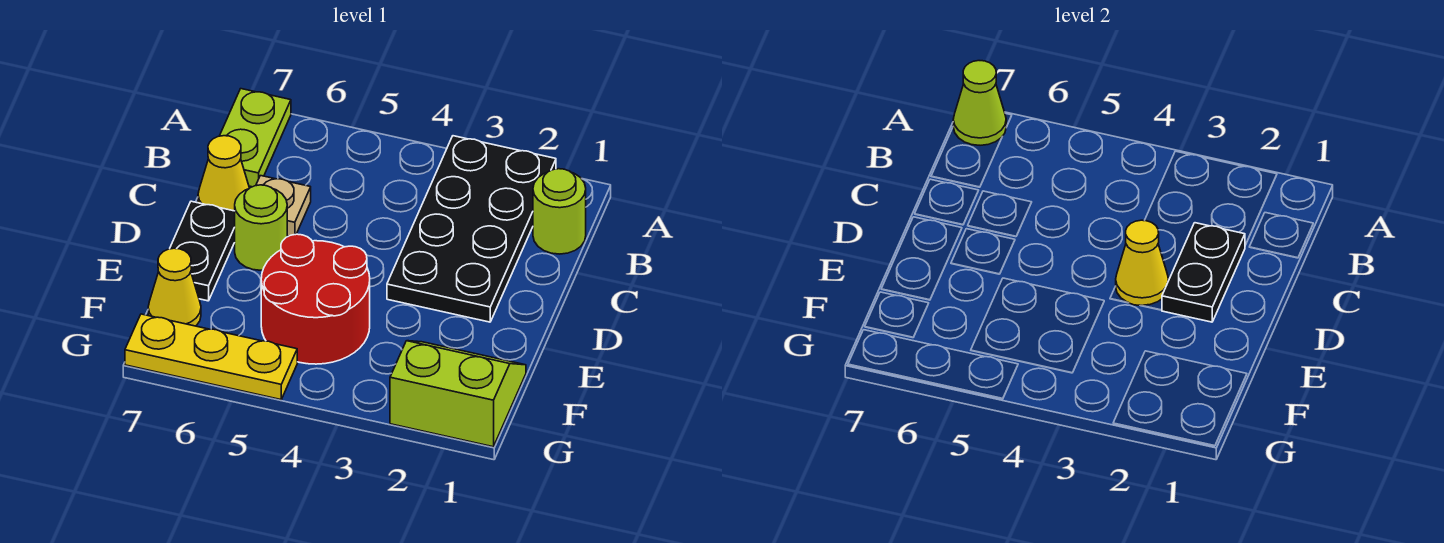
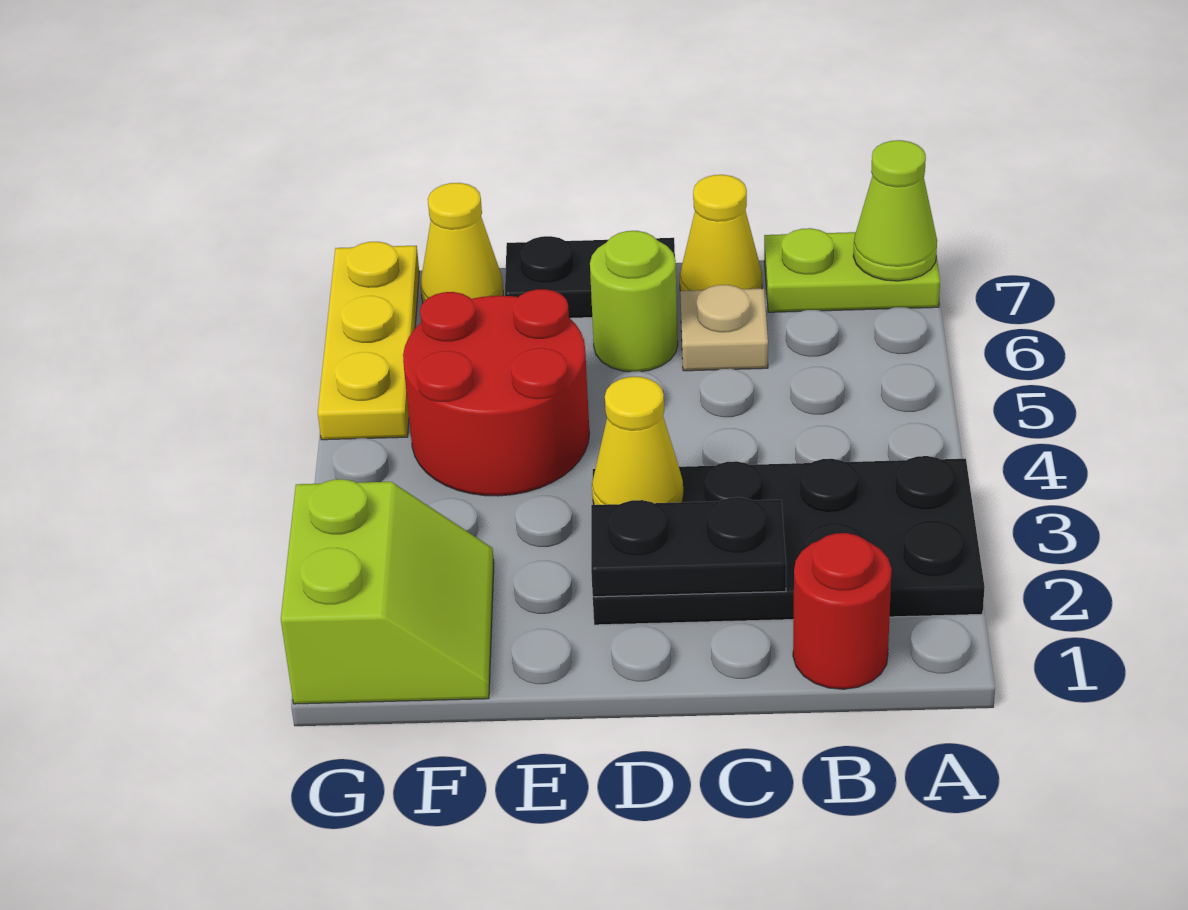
lime 1x1 round brick [533,169,586,254] -> red 1x1 round brick [793,533,892,689]

